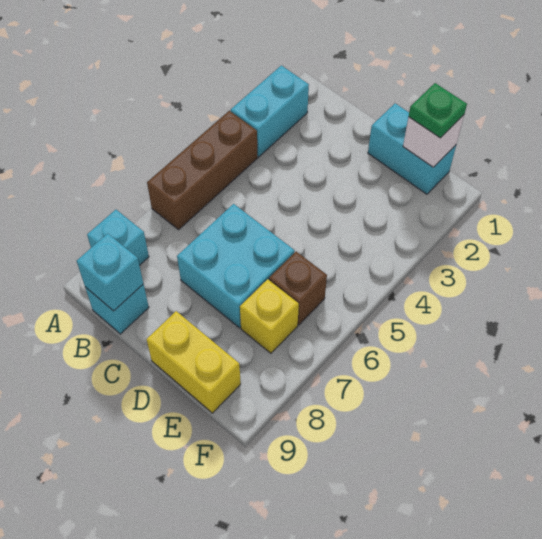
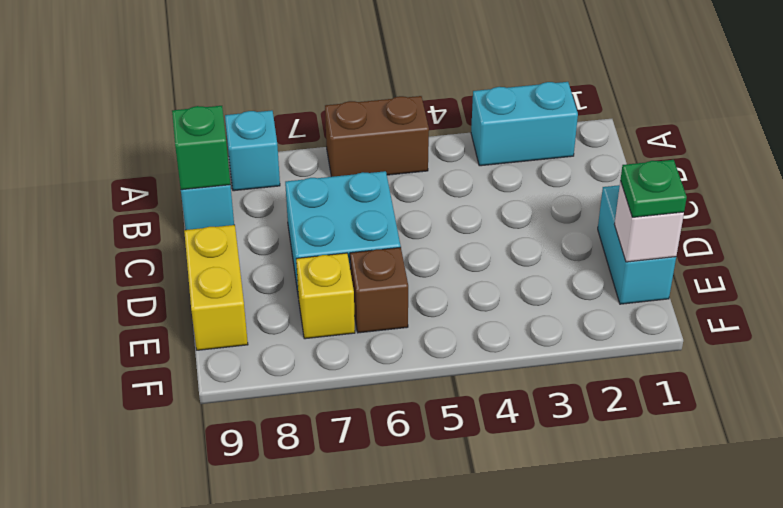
brown 1x3 brick [147,111,258,230] -> brown 1x2 brick [325,96,429,177]
cyan 1x1 brick [77,233,143,311] -> green 1x1 brick [172,106,230,190]

